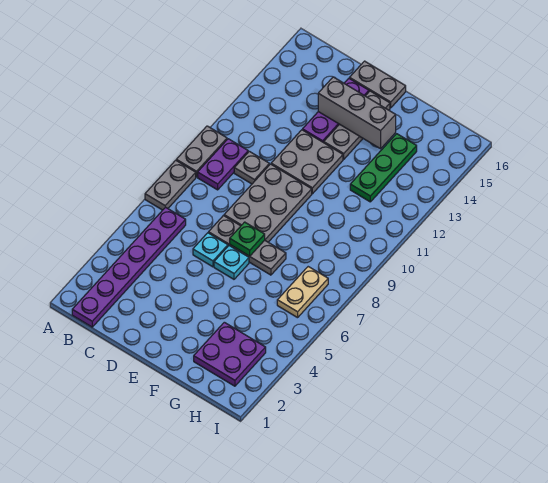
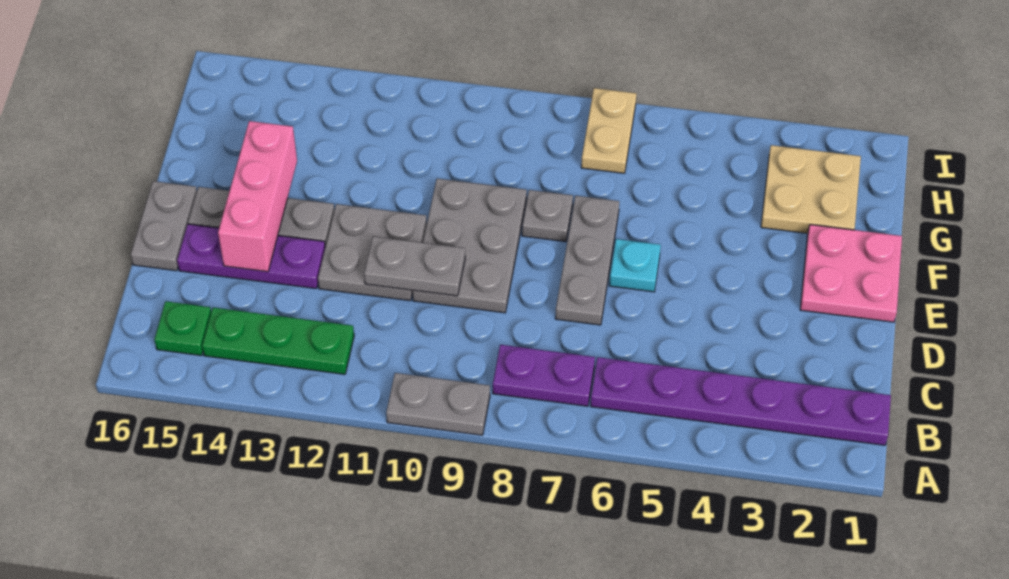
grey 1x2 plate [145,160,196,210] -> grey 1x2 plate moved to [364,236,465,296]
purple 1x2 plate [198,139,248,190] -> purple 1x2 plate moved to [493,345,595,406]
grey 1x1 plate [234,151,269,184] -> grey 1x1 plate moved to [522,190,573,242]
cyan 1x1 plate [193,233,228,267] -> none
grey 2x3 plate [224,164,312,242] -> grey 2x3 plate turned to [412,179,527,313]
grey 1x3 brick [318,77,396,149] -> pink 1x3 brick [218,121,297,272]
none -> pink 2x2 plate [800,225,902,322]
green 1x1 plate [230,222,265,256] -> green 1x1 plate moved to [154,301,211,356]
purple 2x2 plate [194,322,266,386] -> tan 2x2 plate [761,145,861,233]
green 1x3 plate [350,134,417,202] -> green 1x3 plate moved to [202,308,354,374]
tan 1x2 plate [277,267,328,318] -> tan 1x2 plate turned to [581,88,636,173]

